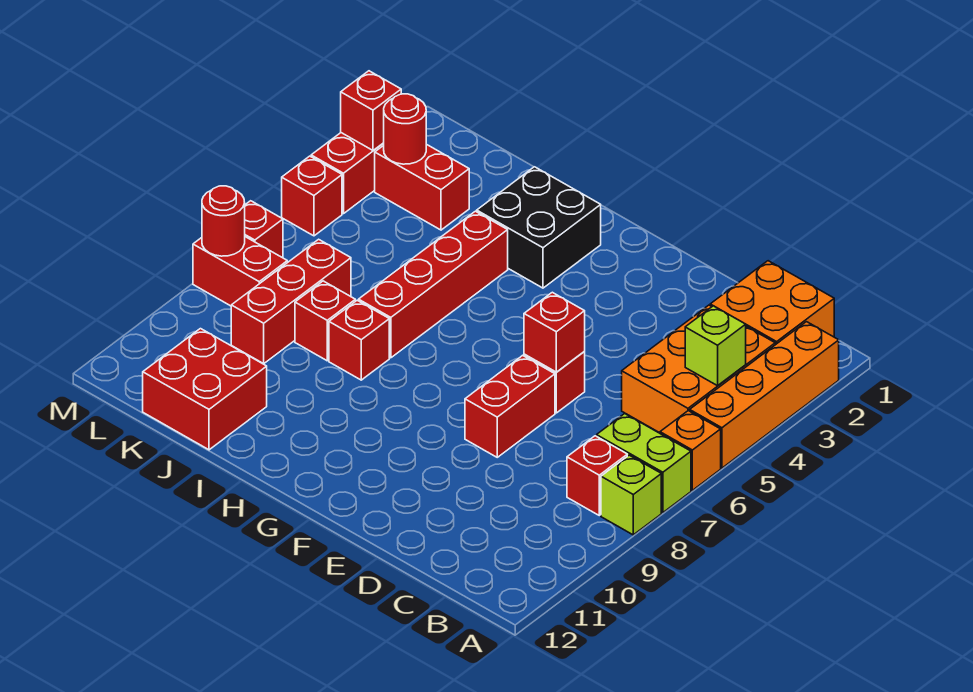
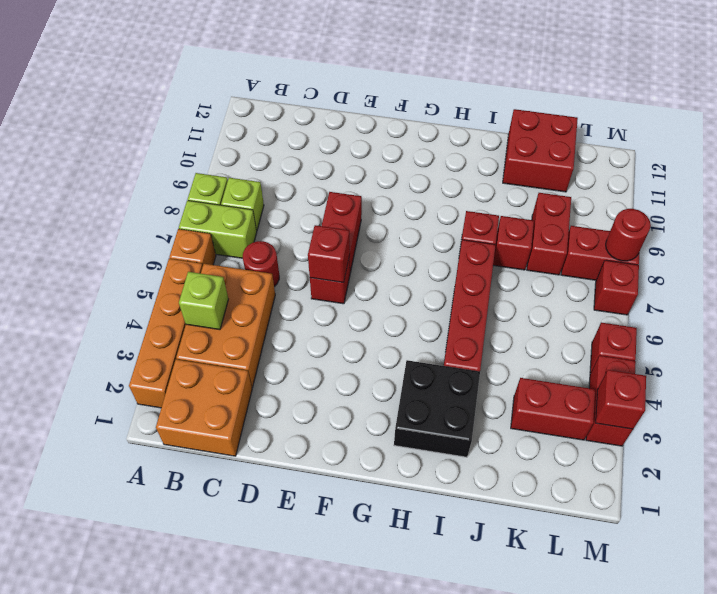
red 1x1 brick [567,436,627,515] -> lime 1x1 brick [221,178,264,231]
red 1x3 brick [231,239,351,364] -> red 1x2 brick [527,193,571,275]
red 1x1 round brick [384,94,426,164] -> red 1x1 round brick moved to [243,241,279,287]

